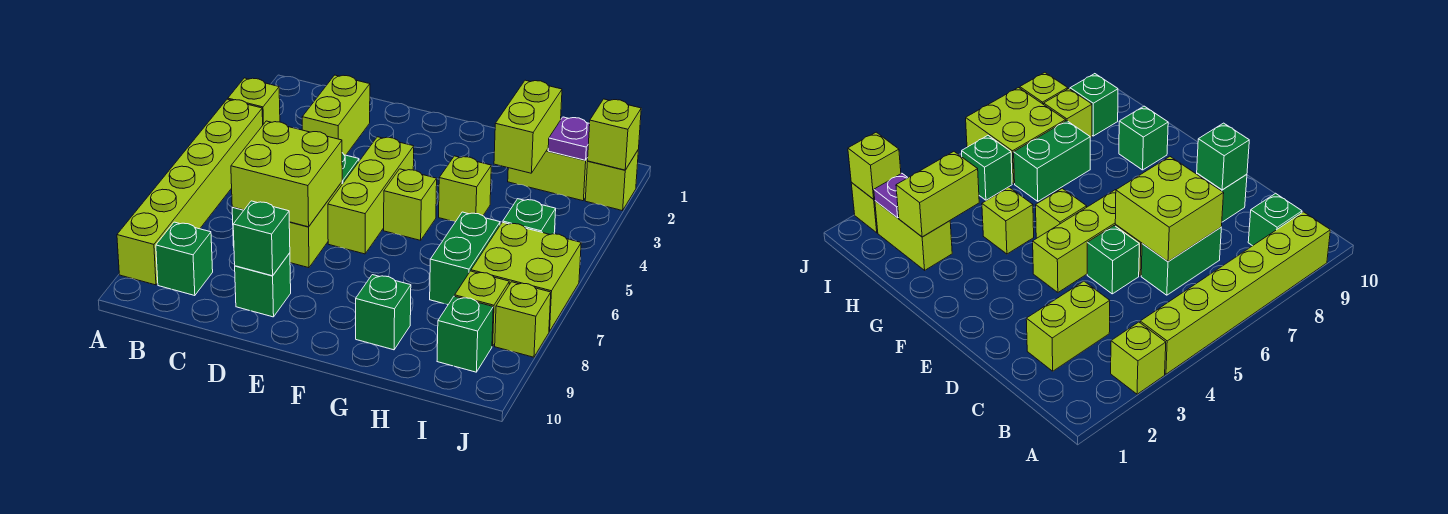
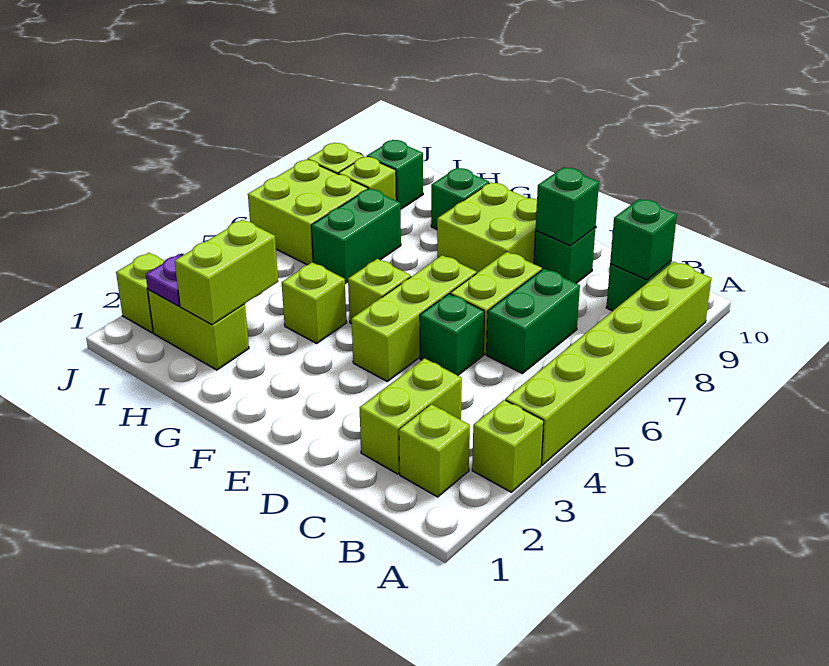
lime 2x2 brick [231,121,342,227] -> lime 2x2 brick moved to [437,182,537,273]
green 1x1 brick [503,199,556,234] -> green 1x1 brick moved to [610,199,677,280]
lime 1x1 brick [588,99,641,170] -> lime 1x1 brick moved to [399,404,470,497]

